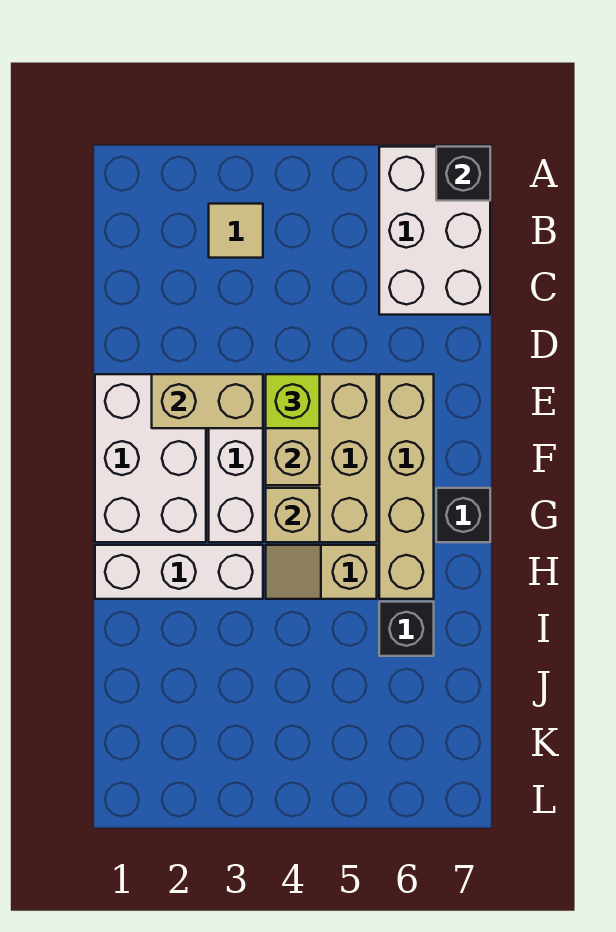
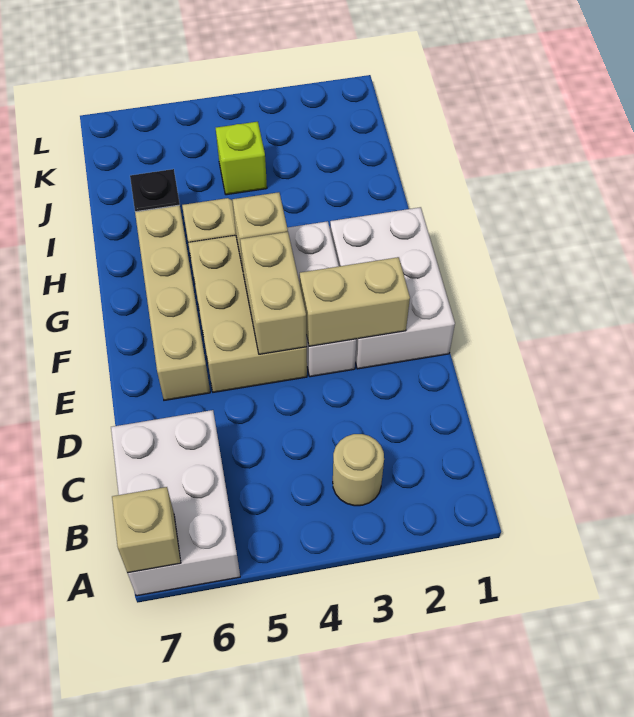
black 1x1 brick [436,147,490,201] -> tan 1x1 brick [112,487,181,573]
tan 1x1 tile [209,204,263,258] -> tan 1x1 round brick [333,434,384,506]
lime 1x1 brick [266,374,320,428] -> lime 1x1 brick moved to [216,122,267,195]
black 1x1 brick [436,488,490,542] -> none
white 1x3 brick [95,545,263,599] -> none

